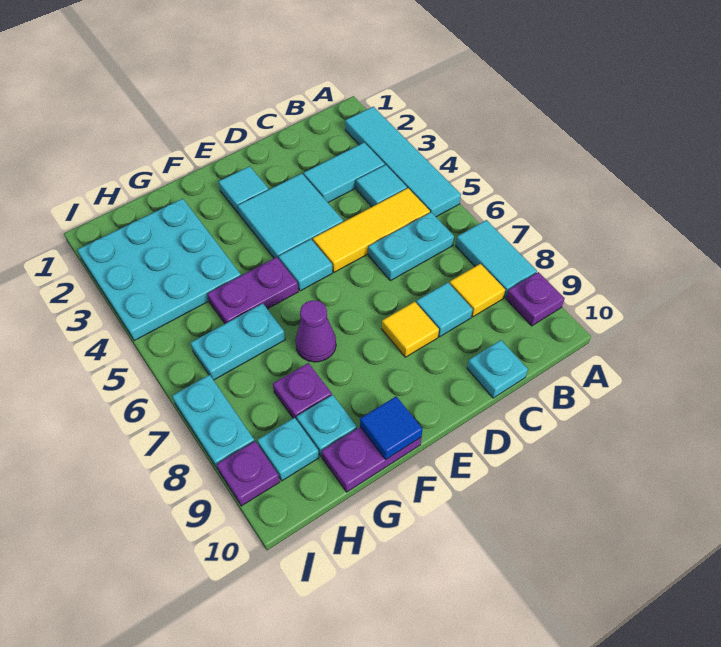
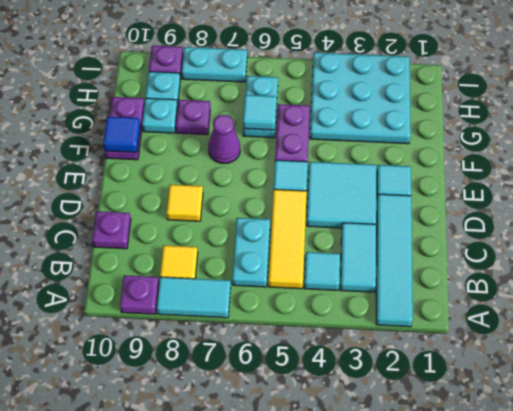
cyan 1x4 tile [345,107,461,217] -> cyan 1x4 tile turned to [376,194,413,327]
cyan 1x1 tile [416,283,473,337] -> cyan 1x1 tile moved to [243,95,277,130]
cyan 1x1 plate [467,340,528,398] -> purple 1x1 plate [92,211,131,249]

